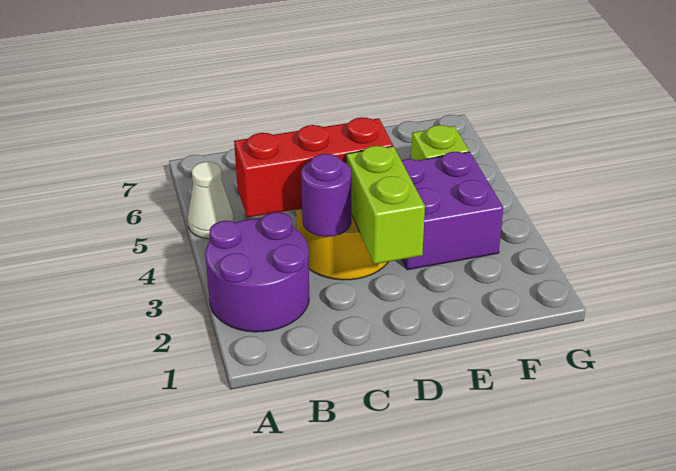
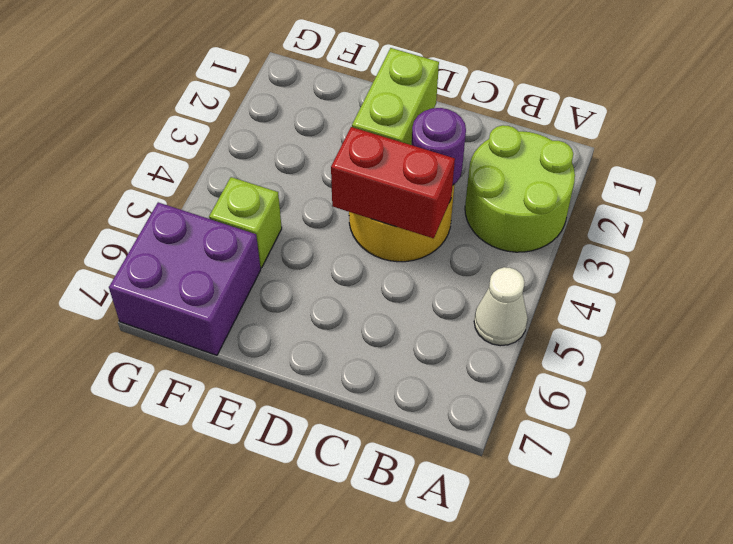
purple 2x2 round brick [205,212,309,332] -> lime 2x2 round brick [465,125,575,252]
red 1x3 brick [234,117,393,218] -> red 1x2 brick [331,127,455,238]
purple 2x2 brick [401,152,503,270] -> purple 2x2 brick moved to [109,202,261,355]

